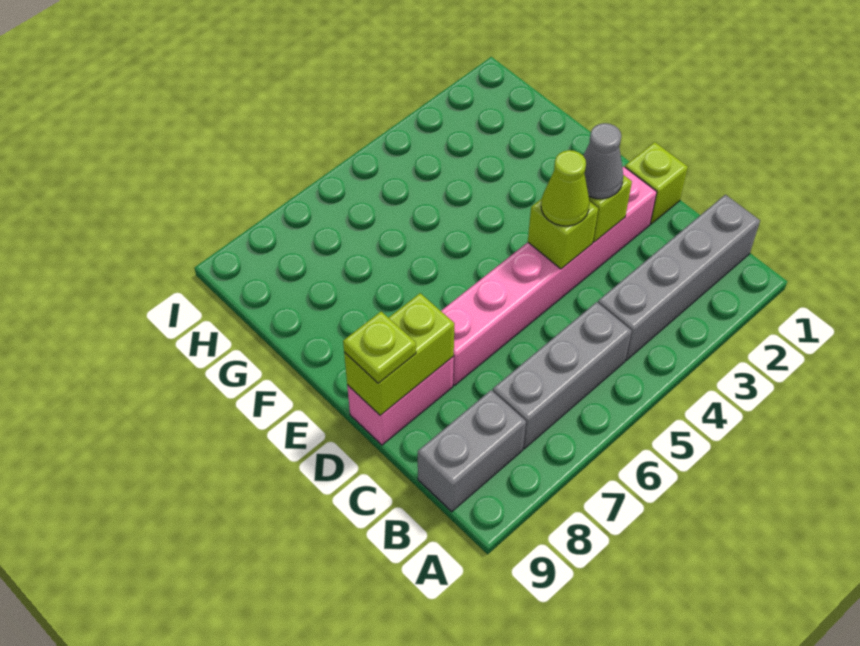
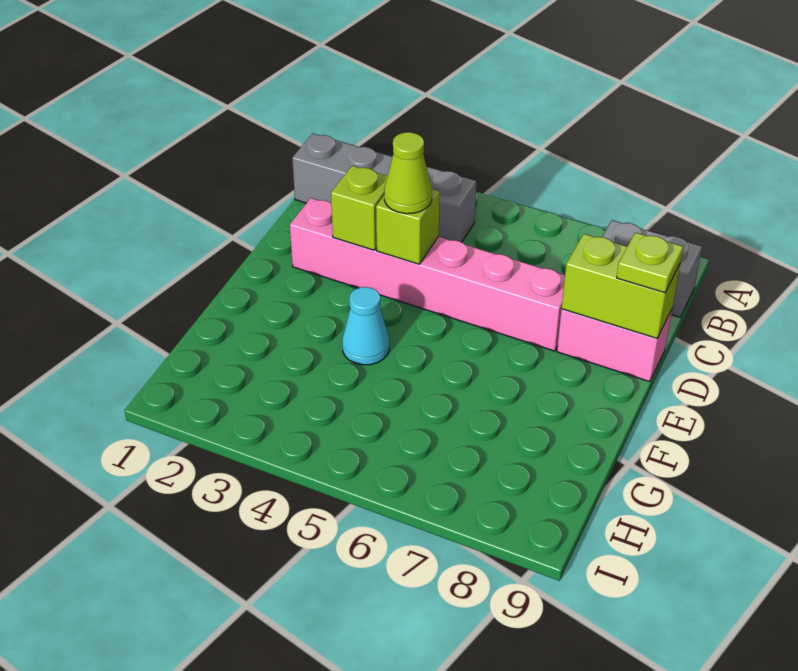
grey 1x3 brick [493,302,632,449] -> none
lime 1x1 brick [625,142,688,224] -> none
grey 1x1 cone [583,123,623,199] -> none
none -> cyan 1x1 cone [342,287,389,365]

